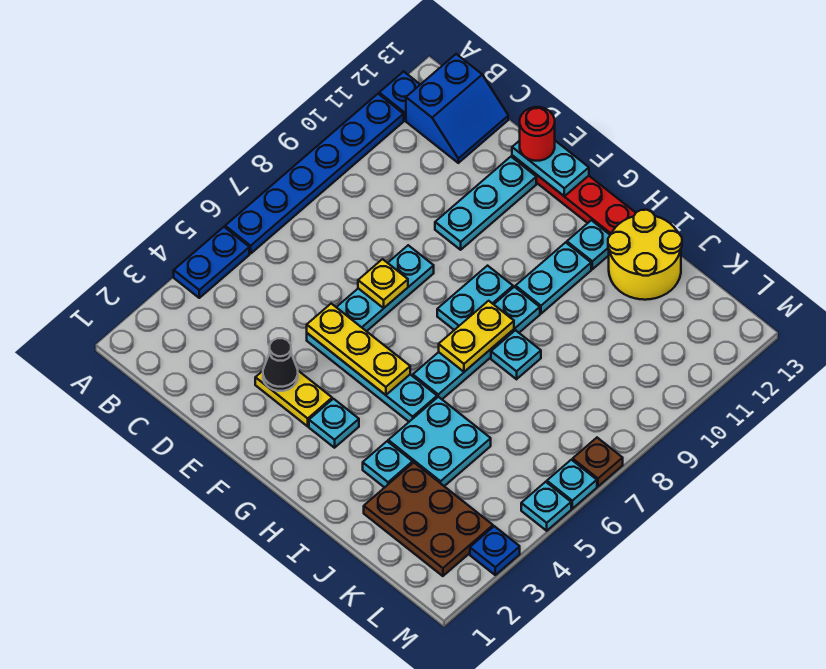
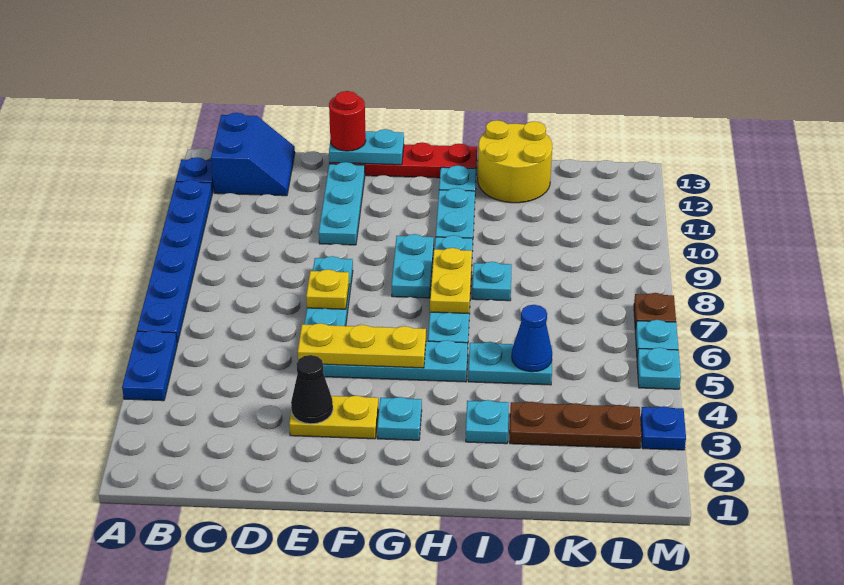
cyan 2x2 plate [388,397,491,486] -> cyan 1x2 plate [468,342,552,385]
brown 2x3 plate [364,463,493,576] -> brown 1x3 plate [510,402,641,448]
none -> blue 1x1 cone [512,305,552,372]

